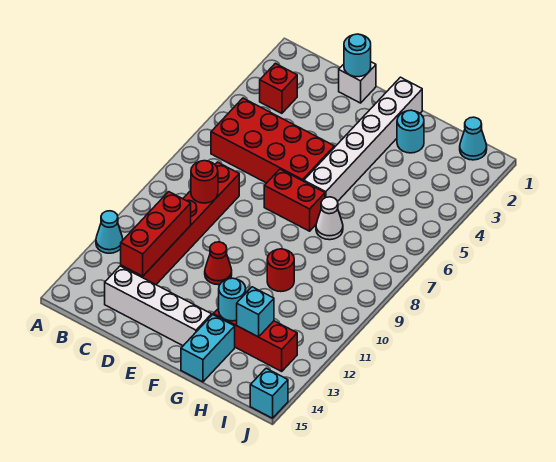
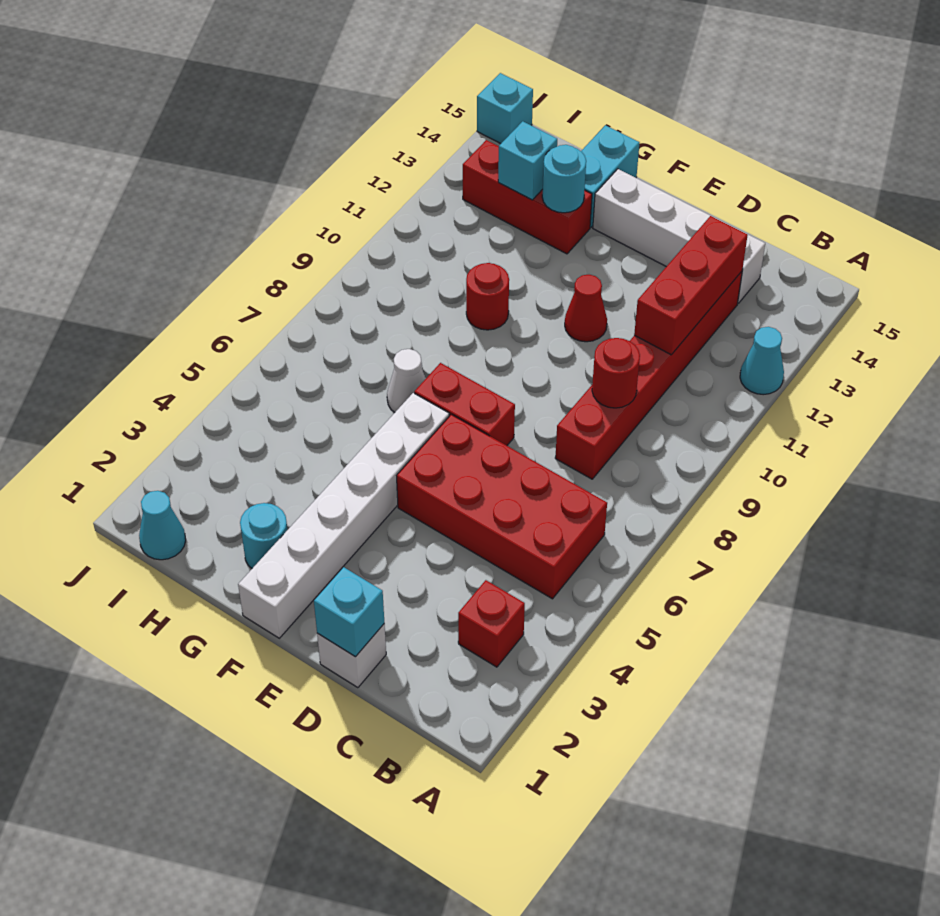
cyan 1x1 round brick [344,34,371,77] -> cyan 1x1 brick [314,567,384,657]

